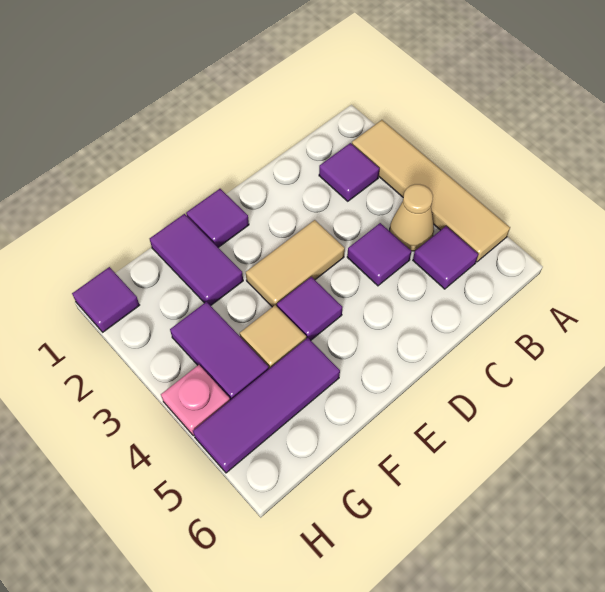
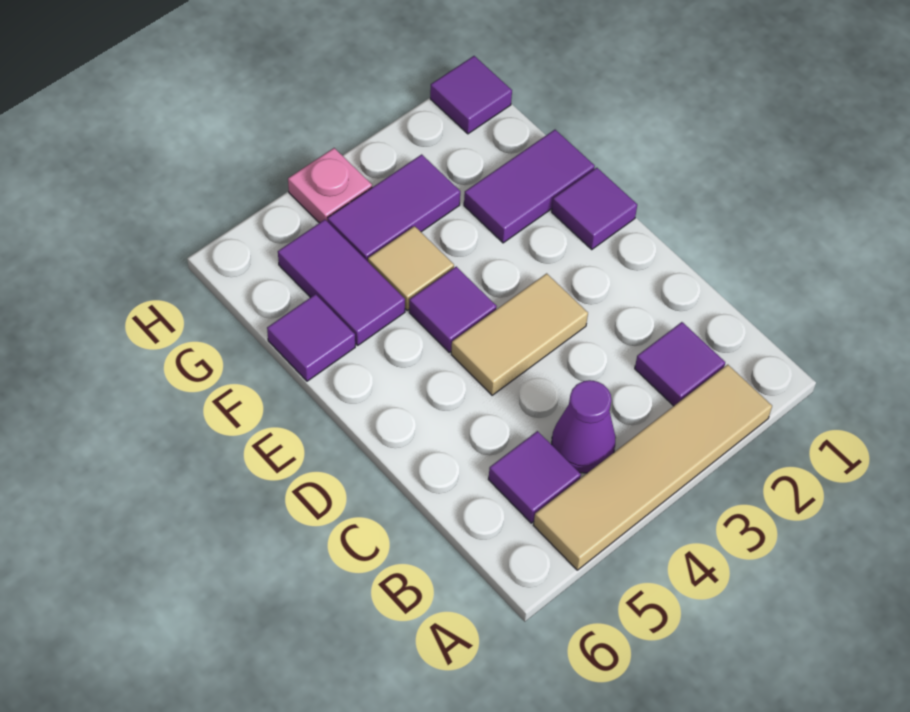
tan 1x1 cone [390,184,434,251] -> purple 1x1 cone [552,380,616,473]
purple 1x1 tile [347,223,411,286] -> purple 1x1 tile moved to [267,294,355,381]
tan 1x2 tile [246,220,345,307] -> tan 1x2 tile turned to [451,273,588,395]
purple 1x3 tile [193,338,340,473] -> purple 1x2 tile [278,220,405,345]

